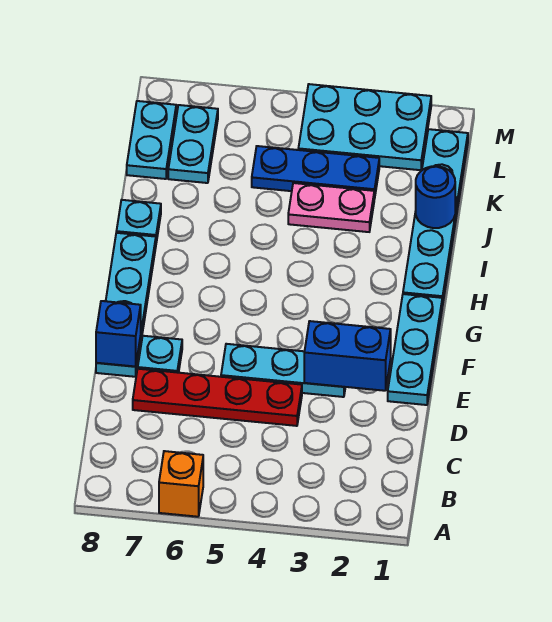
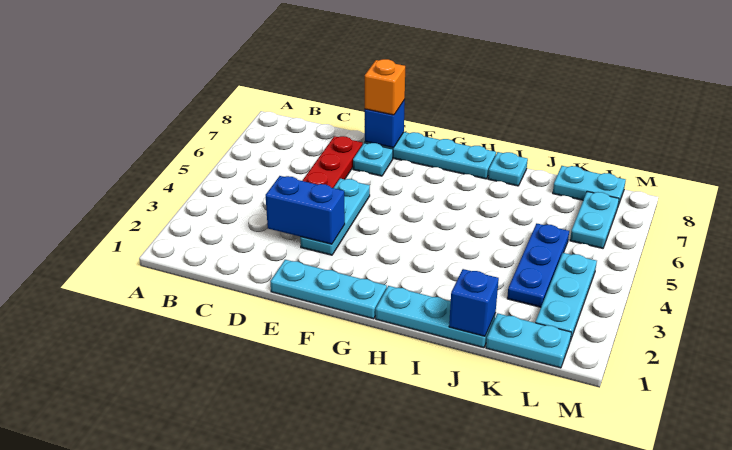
orange 1x1 brick [159,451,203,517] -> orange 1x1 brick moved to [365,59,405,115]
blue 1x2 brick [304,321,391,391] -> blue 1x2 brick turned to [266,176,345,244]
blue 1x1 round brick [416,166,455,228] -> blue 1x1 brick [449,269,499,336]
pink 1x2 plate [288,183,374,232] -> none
cyan 1x2 plate [168,105,218,183] -> cyan 1x2 plate turned to [570,191,619,248]
cyan 2x3 plate [298,84,431,170] -> cyan 1x3 plate [535,253,597,341]

